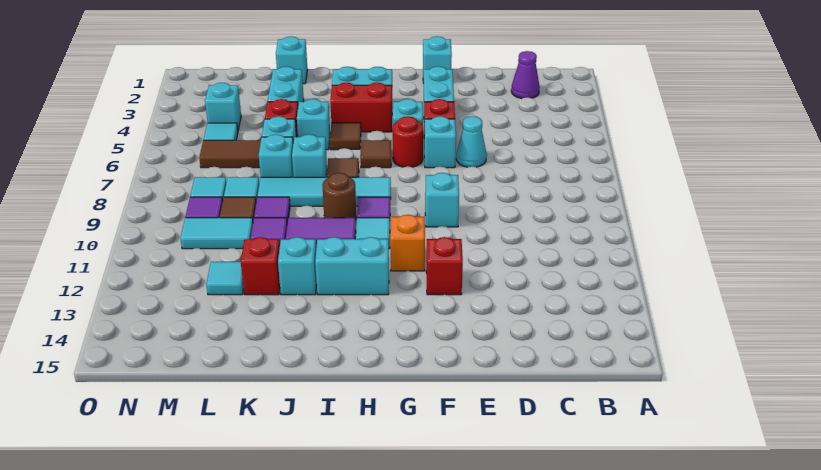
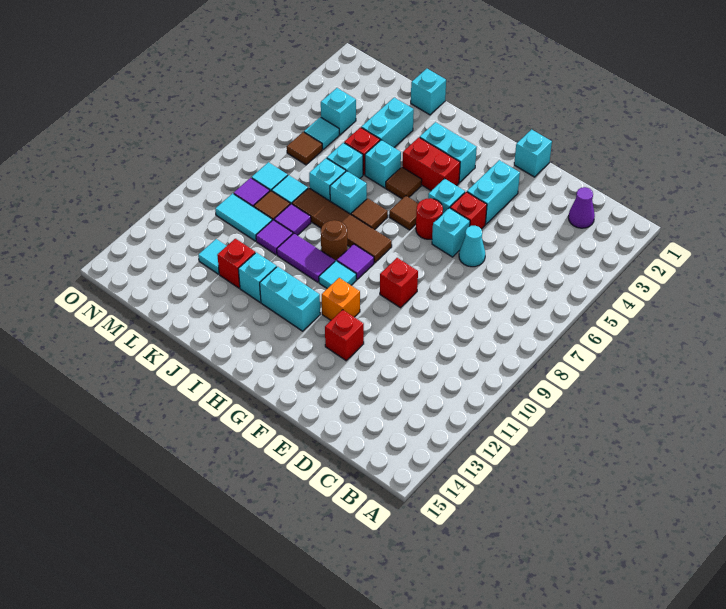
cyan 1x1 brick [425,173,459,227] -> red 1x1 brick [380,258,418,308]
cyan 1x4 tile [257,177,391,206] -> brown 1x4 tile [292,188,392,263]
brown 1x2 tile [199,140,261,168] -> brown 1x1 tile [287,132,322,165]

